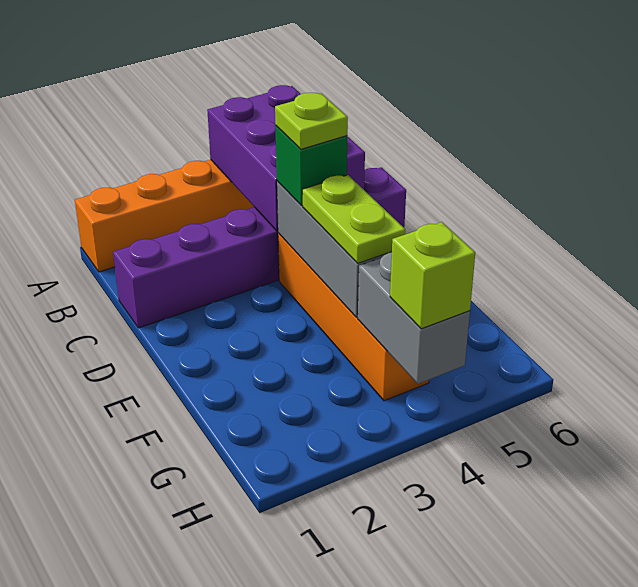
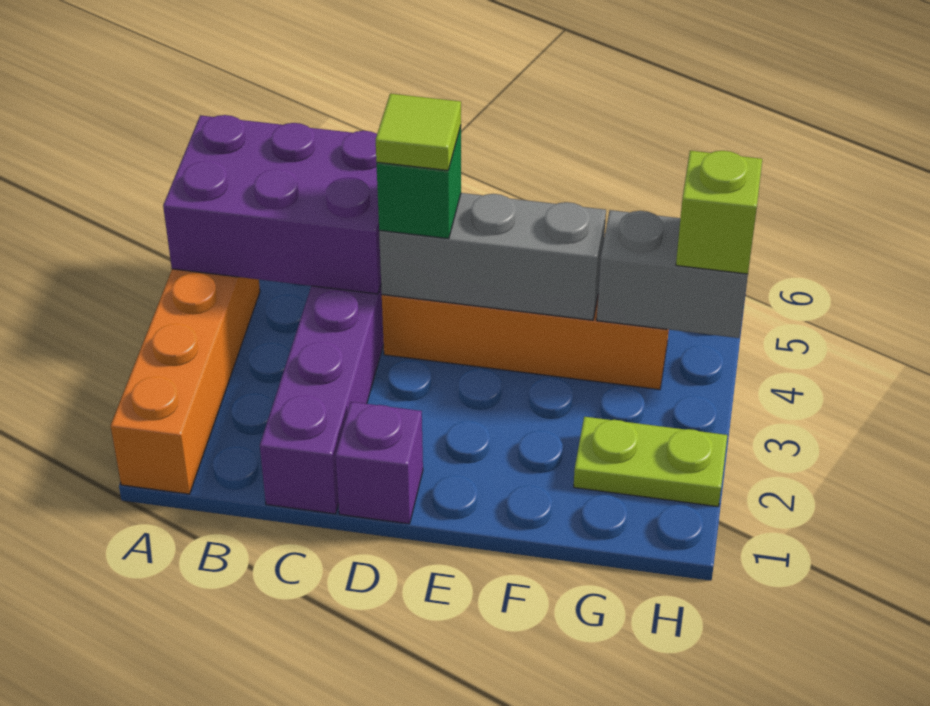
none -> purple 1x1 brick [335,402,423,524]
lime 1x1 plate [275,93,348,149] -> lime 1x1 tile [376,94,461,170]
lime 1x2 plate [302,175,405,263] -> lime 1x2 plate moved to [574,417,727,507]

